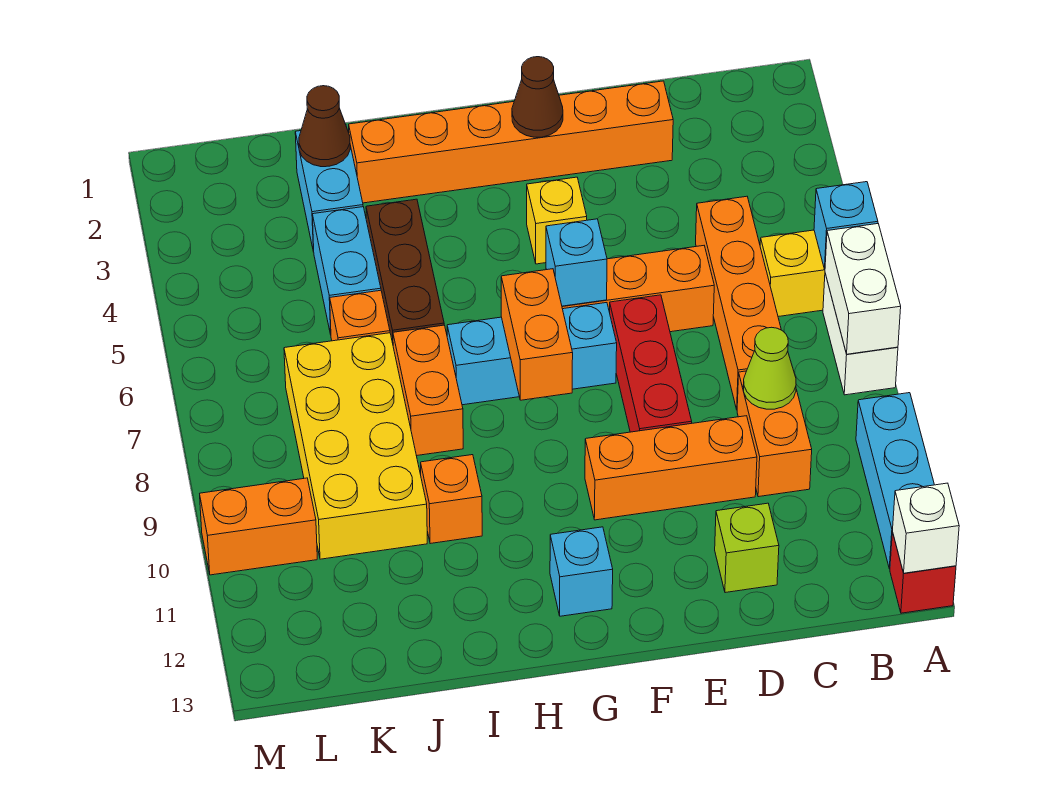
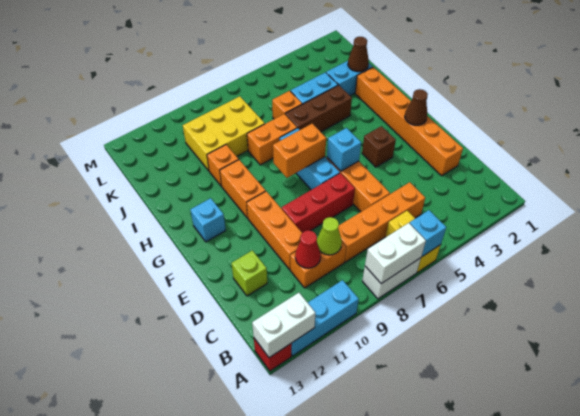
white 1x1 brick [893,483,959,573] -> white 1x2 brick [252,293,315,358]
none -> red 1x1 cone [295,230,321,268]
yellow 1x1 brick [527,177,587,264] -> brown 1x1 brick [362,126,396,167]
yellow 2x4 brick [284,333,427,559] -> yellow 2x3 brick [183,96,265,171]
orange 1x2 brick [200,478,317,575] -> orange 1x2 brick moved to [220,160,266,218]

